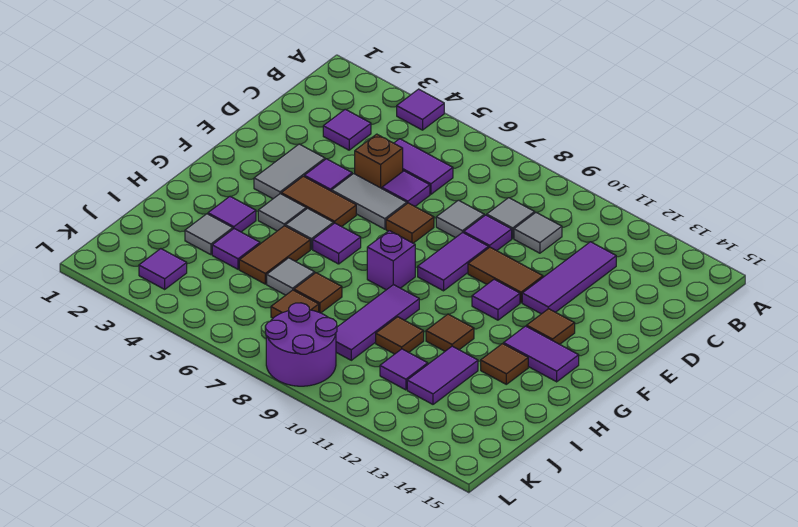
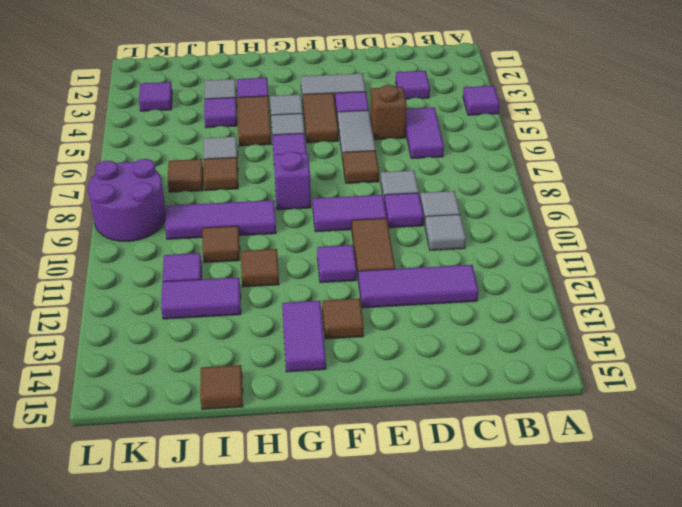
purple 1x1 tile [382,171,430,206] -> none
brown 1x2 tile [239,226,310,284] -> brown 1x2 tile turned to [237,96,271,146]
brown 1x1 tile [481,344,528,384] -> brown 1x1 tile moved to [200,365,243,409]

